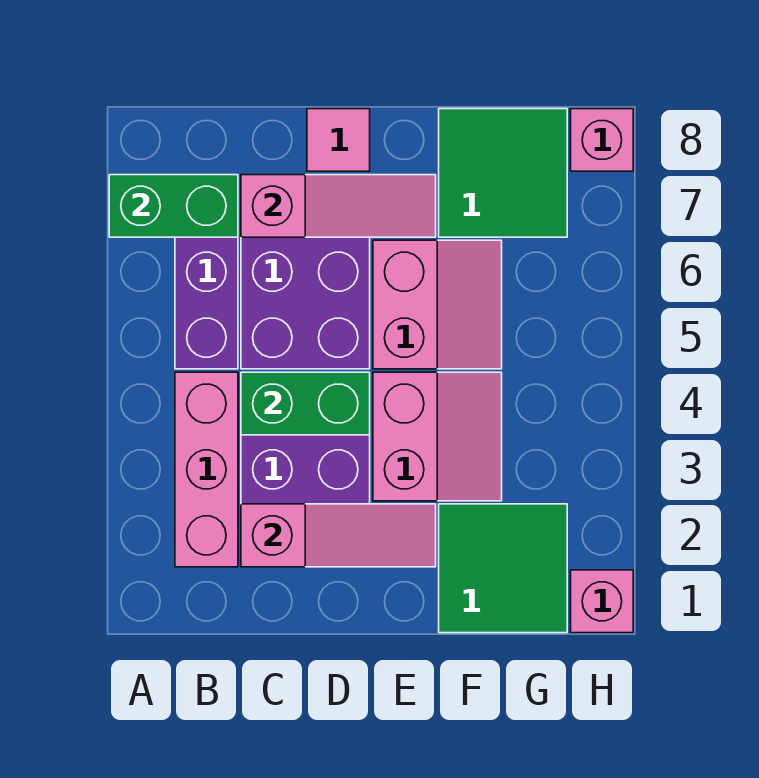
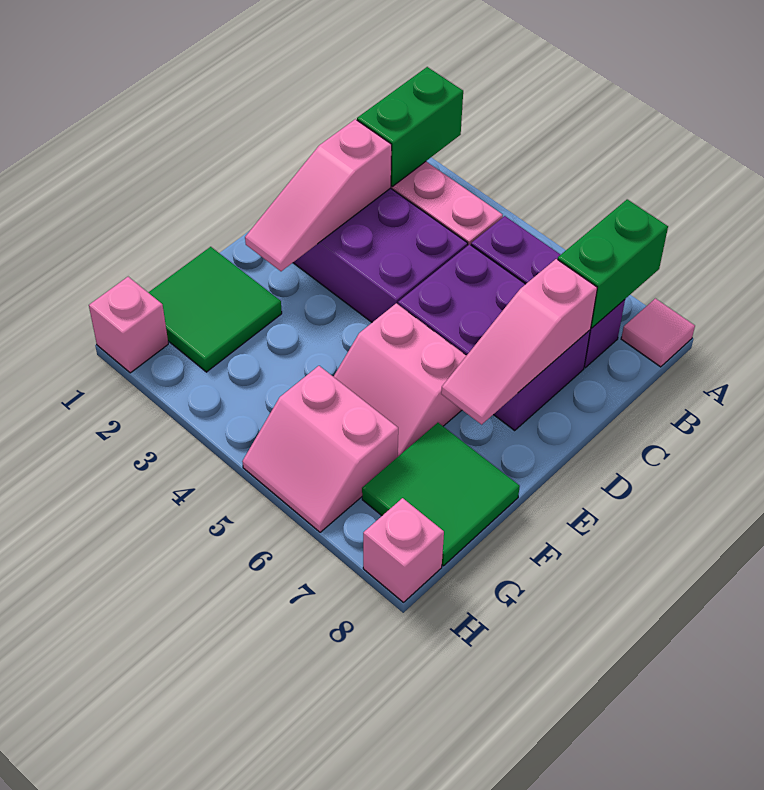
green 1x2 brick [241,372,370,435] -> green 1x2 brick moved to [357,67,463,186]
pink 1x1 tile [307,109,370,171] -> pink 1x1 tile moved to [621,298,695,367]
pink 2x2 slope [373,372,502,501] -> pink 2x2 slope moved to [242,366,398,532]

